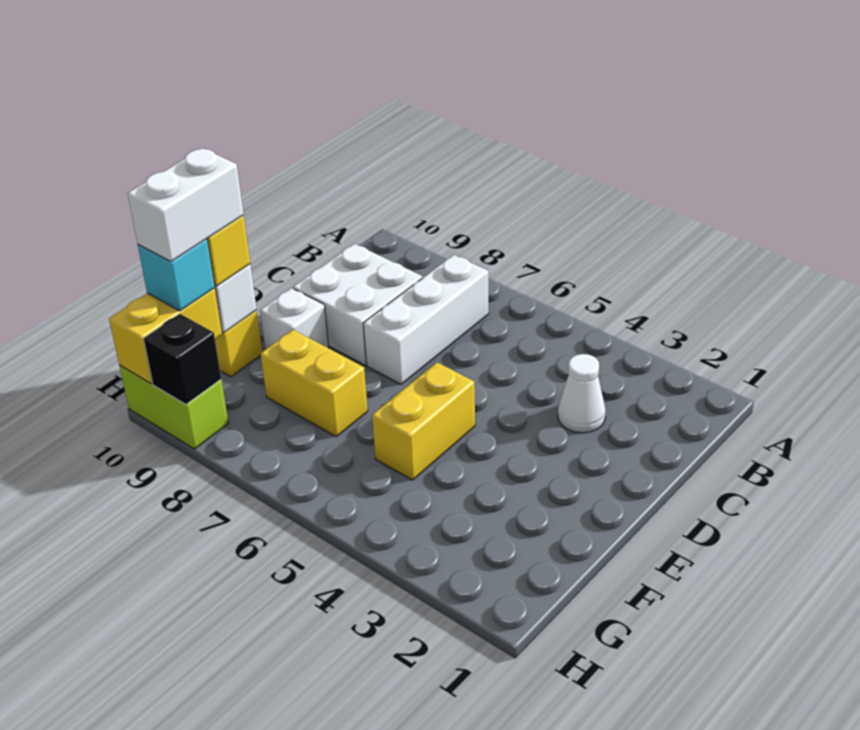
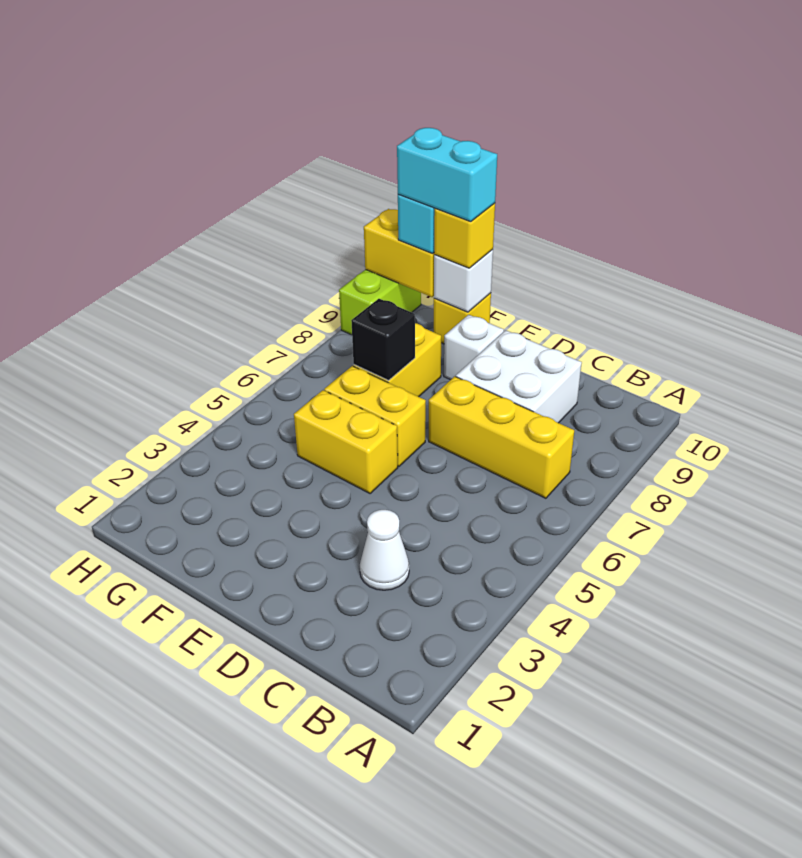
white 1x3 brick [363,255,489,384] -> yellow 1x3 brick [429,376,574,498]
none -> yellow 1x2 brick [324,366,426,466]
white 1x2 brick [128,148,244,262] -> cyan 1x2 brick [397,128,497,222]
black 1x1 brick [144,314,221,404] -> black 1x1 brick moved to [351,299,415,380]

